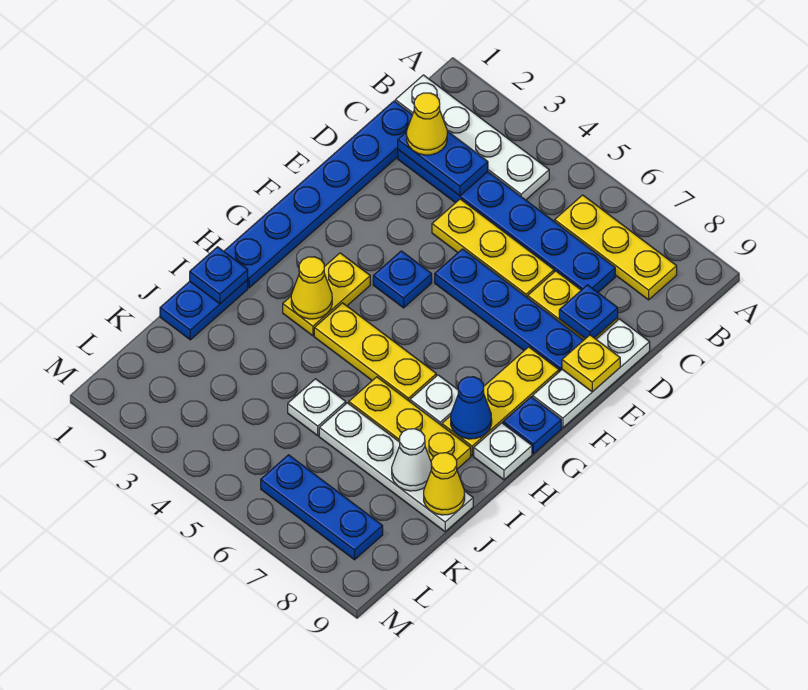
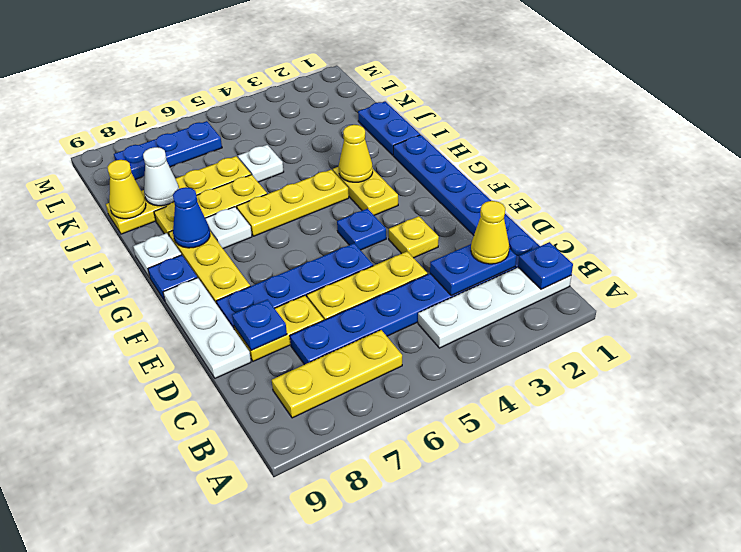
yellow 1x1 plate [562,335,620,392] -> yellow 1x1 plate moved to [389,216,439,258]
blue 1x1 plate [190,247,248,304] -> blue 1x1 plate moved to [518,242,573,289]
white 1x4 plate [319,403,473,532] -> yellow 1x4 plate [106,156,251,234]

